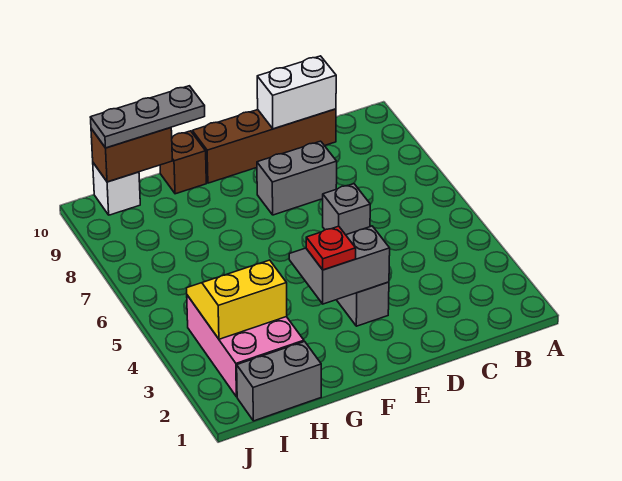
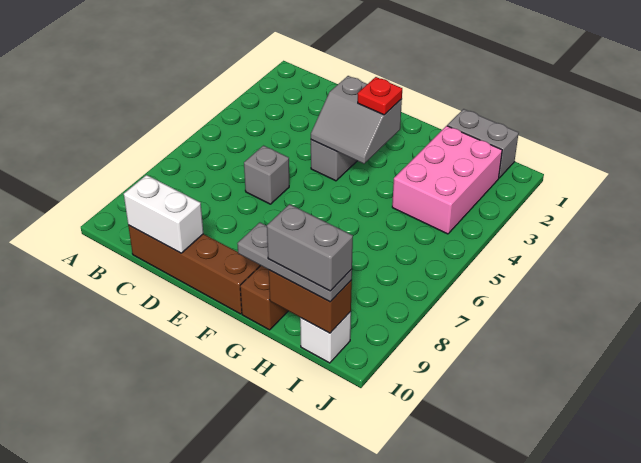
grey 1x2 brick [257,141,337,215] -> grey 1x2 brick moved to [267,204,353,291]
yellow 2x2 slope [187,260,287,339] -> none

